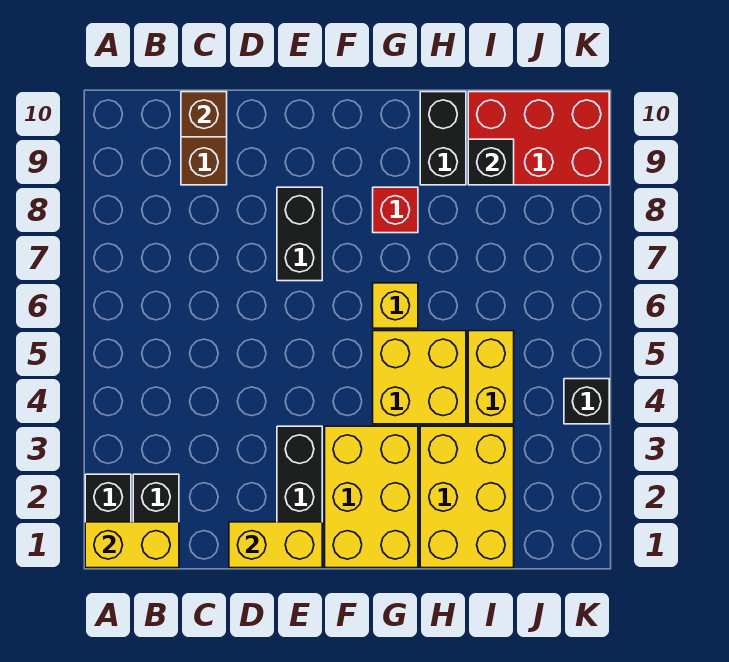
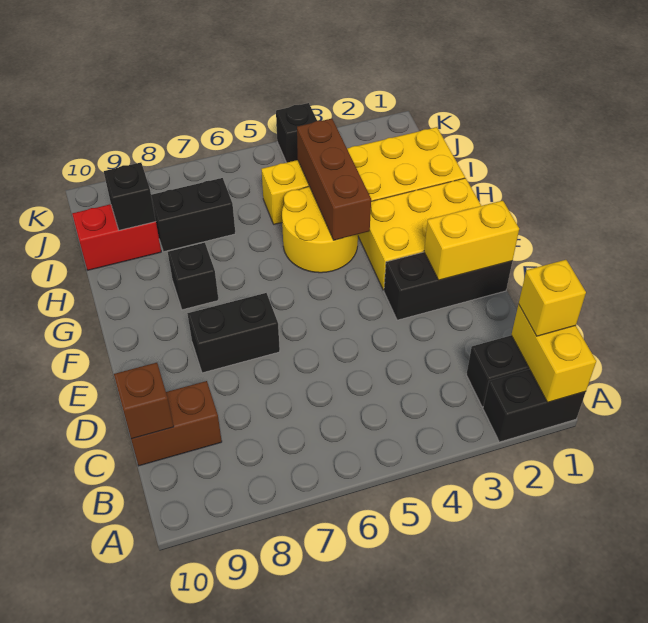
yellow 1x2 brick [229,522,322,568] -> yellow 1x2 brick turned to [424,201,519,280]
yellow 2x2 brick [373,331,466,424] -> yellow 2x2 round brick [282,186,358,273]
none -> brown 1x3 brick [297,119,371,240]
yellow 1x1 brick [373,283,418,328] -> yellow 1x1 brick moved to [519,260,586,336]
red 1x1 brick [373,187,418,233] -> black 1x1 brick [168,243,218,310]
black 1x2 brick [420,92,466,185] -> black 1x2 brick moved to [151,178,235,252]
red 2x3 brick [468,92,609,185] -> red 1x2 brick [72,204,161,270]

